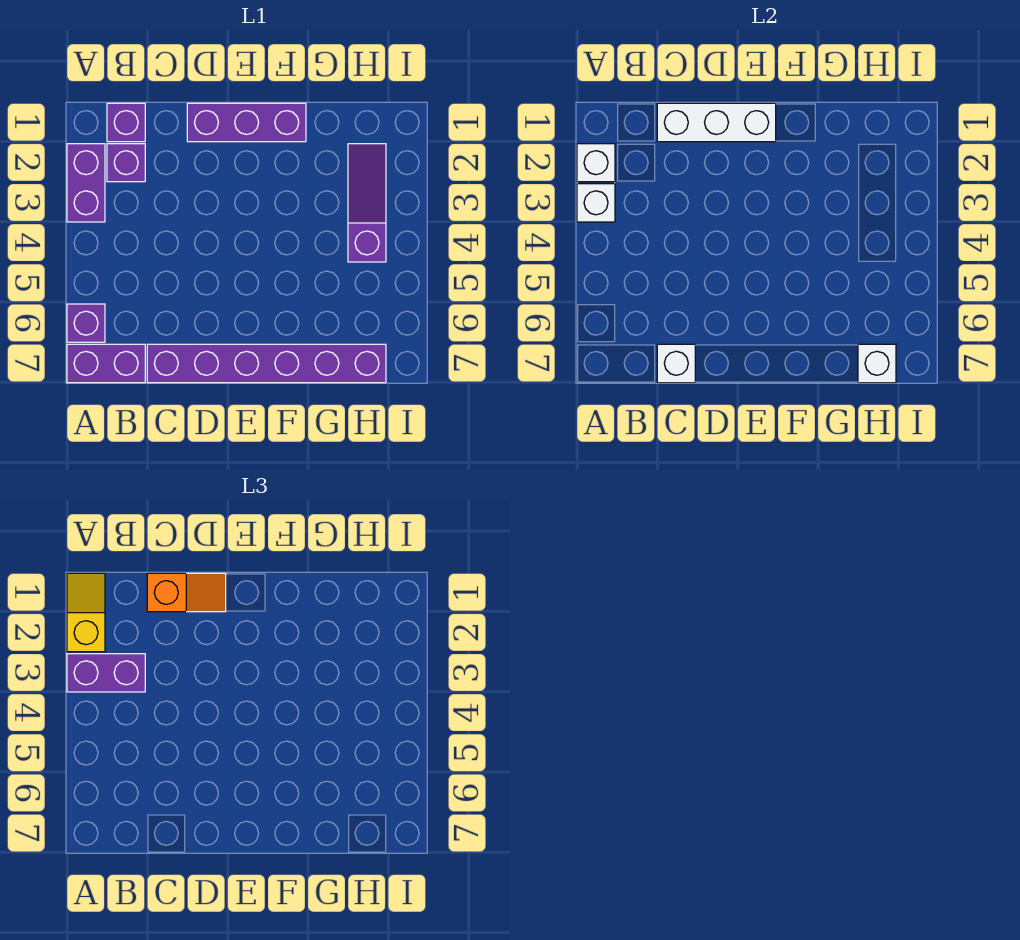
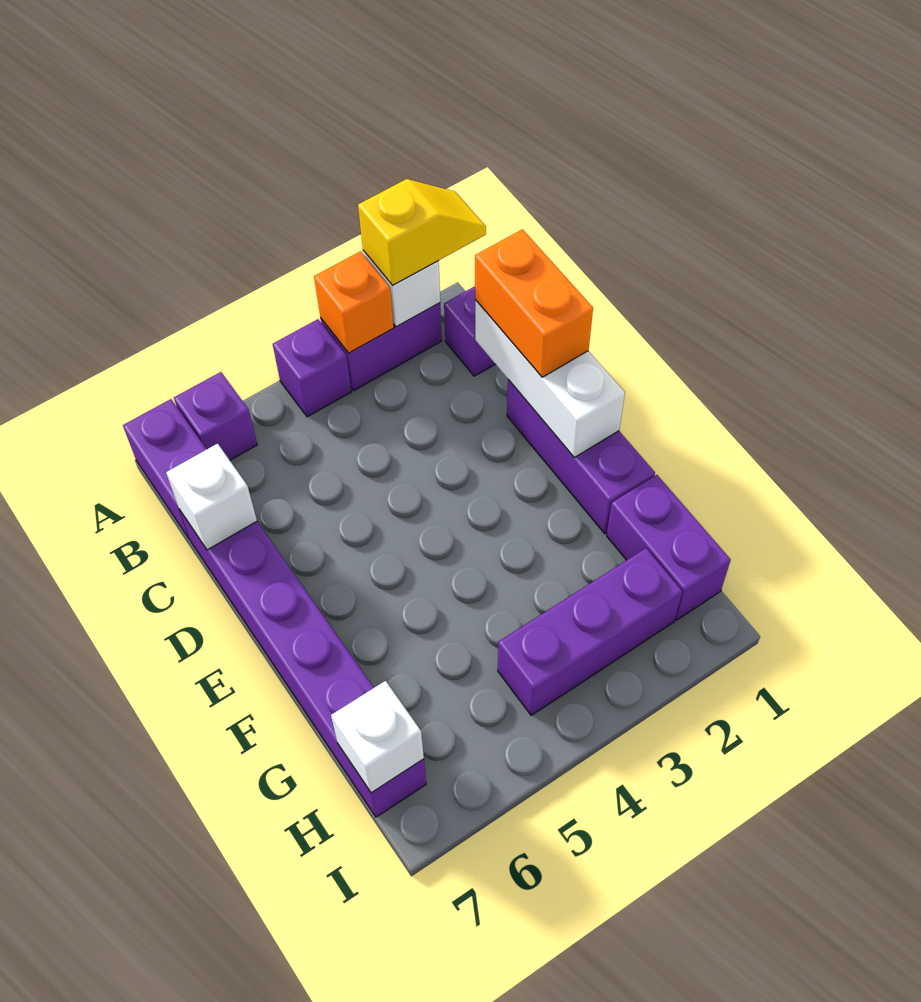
white 1x1 brick [577,184,615,222] -> orange 1x1 brick [314,251,394,353]
purple 1x2 brick [67,654,145,692] -> purple 1x2 brick moved to [607,475,731,620]
purple 1x1 brick [107,144,145,182] -> purple 1x1 brick moved to [273,319,351,417]
orange 1x2 slope [147,573,226,612] -> orange 1x2 brick [475,229,593,377]
purple 1x3 slope [348,144,386,262] -> purple 1x3 brick [498,548,682,715]

